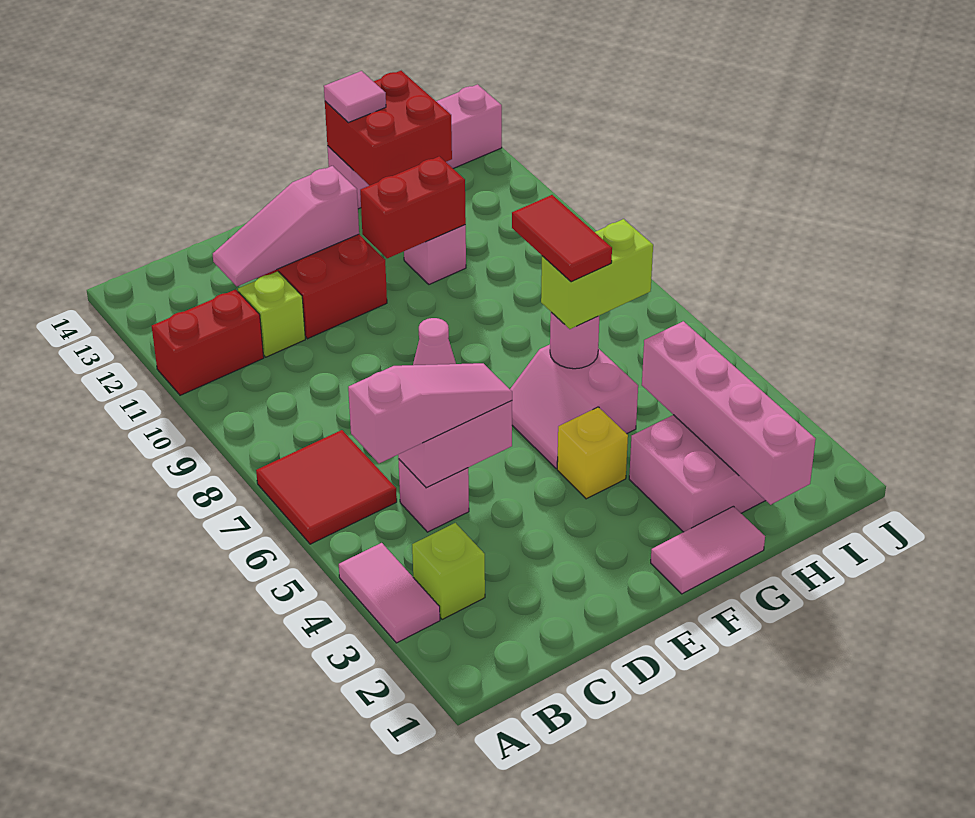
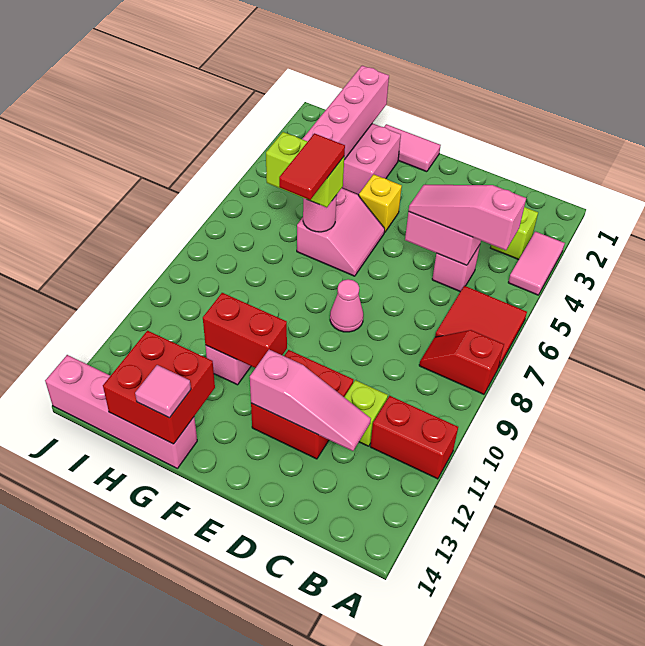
none -> red 1x2 slope [419,330,504,394]

